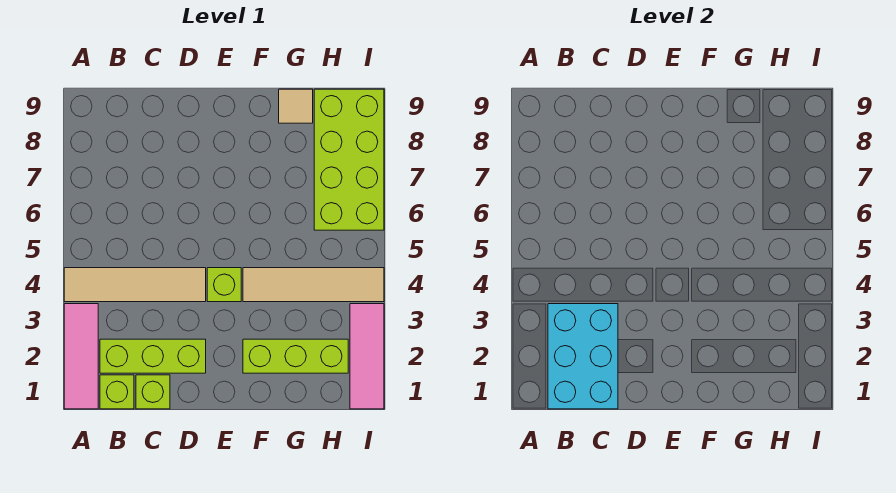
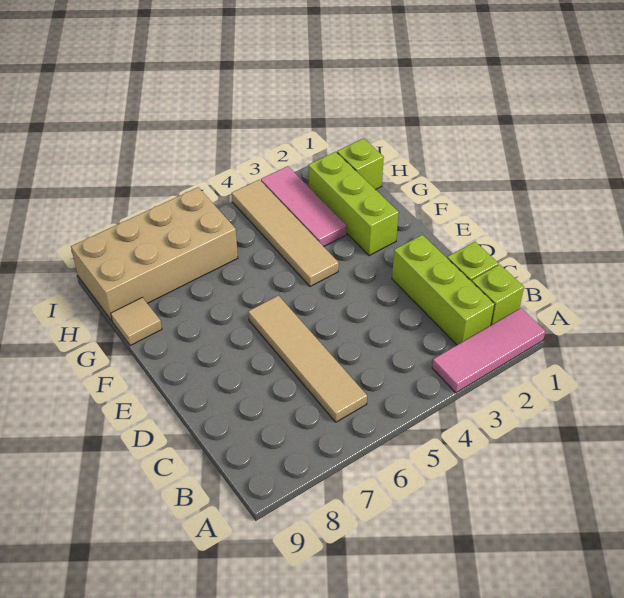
tan 1x4 tile [64,268,206,302] -> tan 1x4 tile moved to [248,296,367,422]
cyan 2x3 brick [548,304,618,409] -> none
lime 1x1 brick [207,268,241,302] -> lime 1x1 brick moved to [337,138,384,190]
lime 2x4 brick [314,89,384,230] -> tan 2x4 brick [71,187,238,321]
pink 1x3 tile [350,304,384,409] -> pink 1x3 tile turned to [261,166,347,247]

